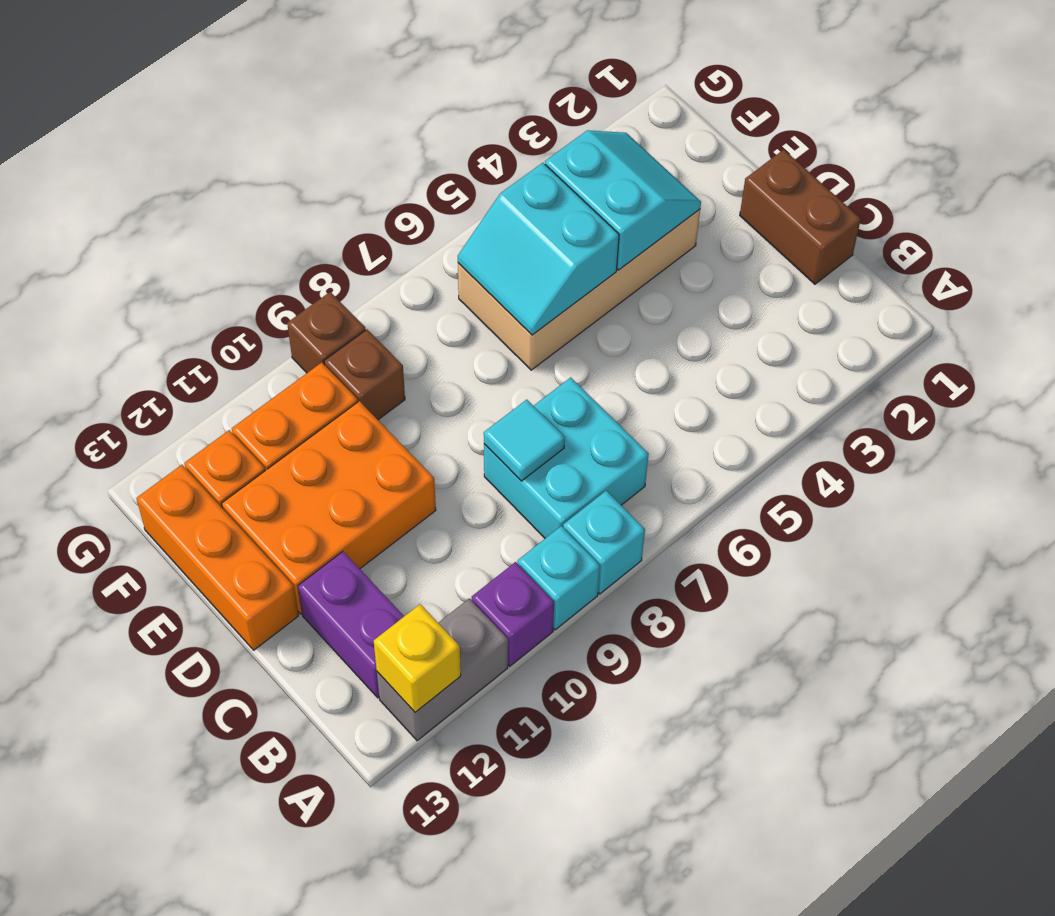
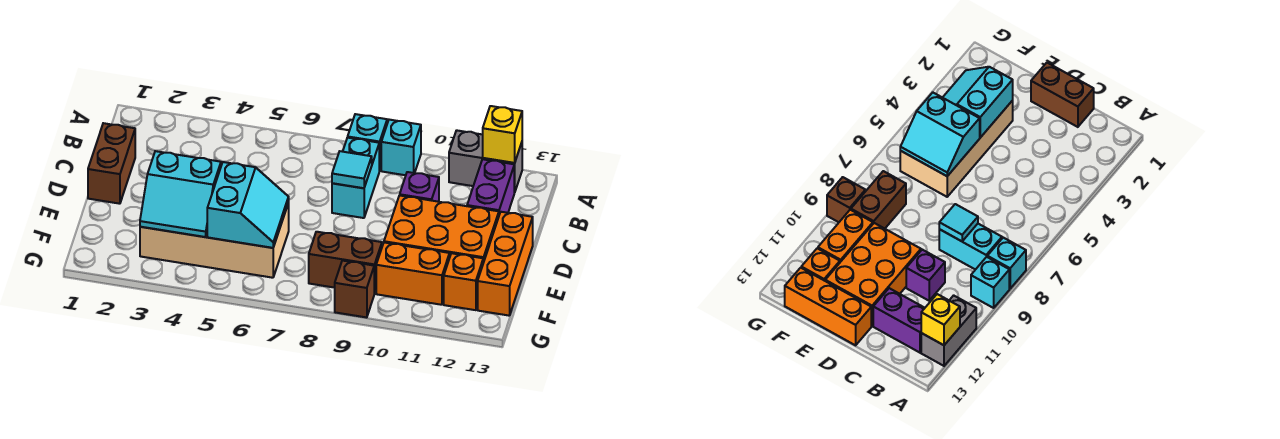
purple 1x1 brick [472,562,554,666] -> purple 1x1 brick moved to [400,172,439,202]
cyan 2x2 brick [484,377,649,538] -> cyan 1x2 brick [332,138,379,218]
cyan 2x2 slope [545,130,701,270] -> cyan 2x2 slope turned to [140,151,221,237]
brown 1x1 brick [324,330,405,420] -> brown 1x2 brick [309,232,382,294]

